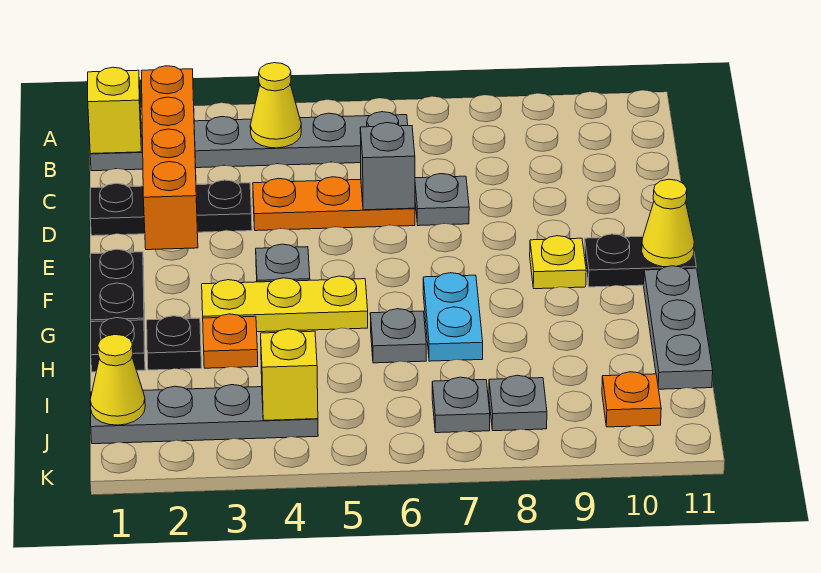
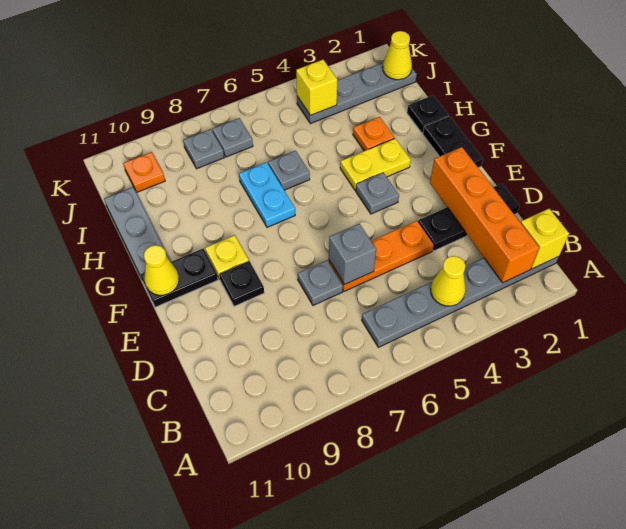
yellow 1x3 plate [202,276,368,332] -> yellow 1x2 plate [340,139,411,190]
black 1x1 plate [147,316,202,370] -> black 1x1 plate moved to [219,261,264,306]

